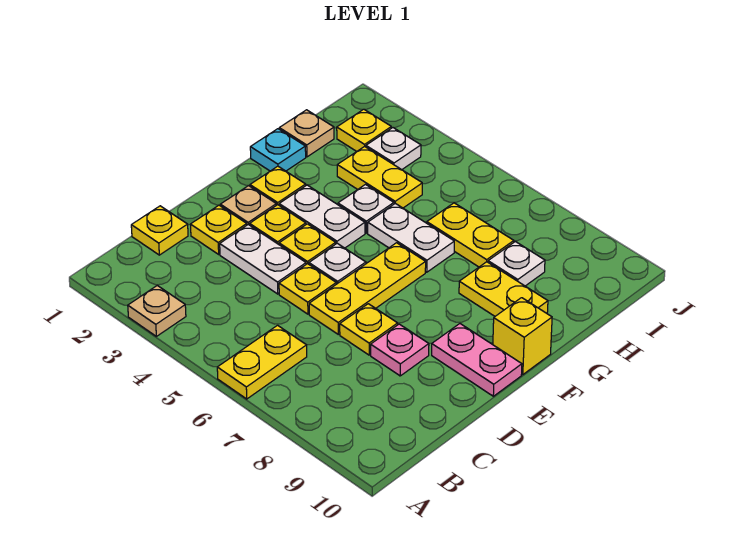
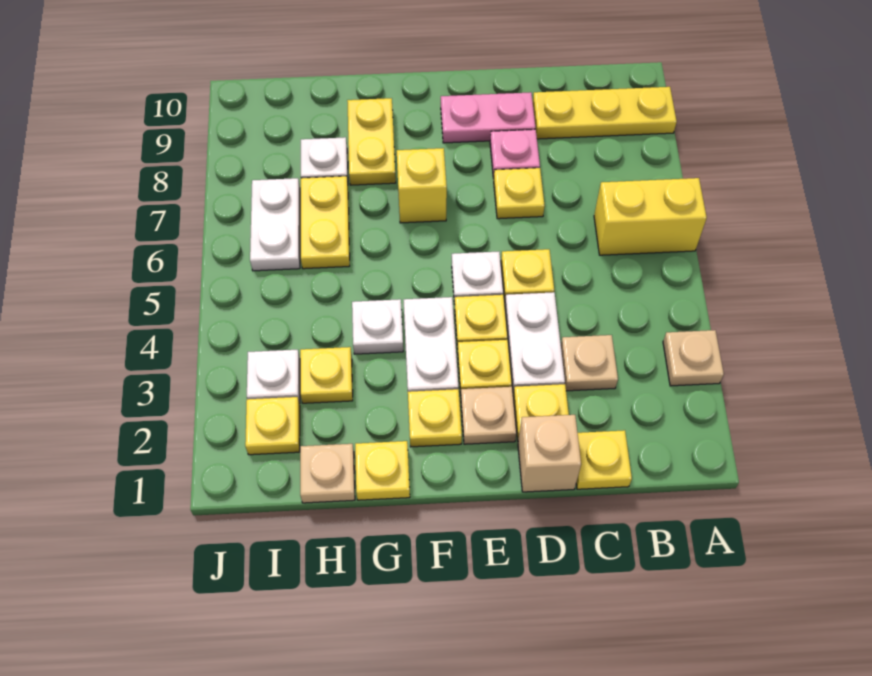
yellow 1x2 plate [217,325,307,399] -> yellow 1x2 brick [594,178,707,255]
none -> tan 1x1 plate [561,335,618,391]
none -> tan 1x1 brick [518,415,581,492]
yellow 1x3 plate [309,243,426,334] -> yellow 1x3 plate moved to [533,87,677,139]
pink 1x2 plate [432,324,522,396] -> pink 1x2 plate turned to [441,92,535,143]
yellow 1x1 brick [493,298,552,375] -> yellow 1x1 brick moved to [397,148,447,223]
cyan 1x1 plate [250,129,306,171] -> yellow 1x1 plate [355,441,410,500]
white 1x2 plate [368,203,454,272] -> white 1x2 plate moved to [250,178,300,271]
yellow 1x2 plate [337,146,422,208] -> yellow 1x1 plate [300,347,353,403]

